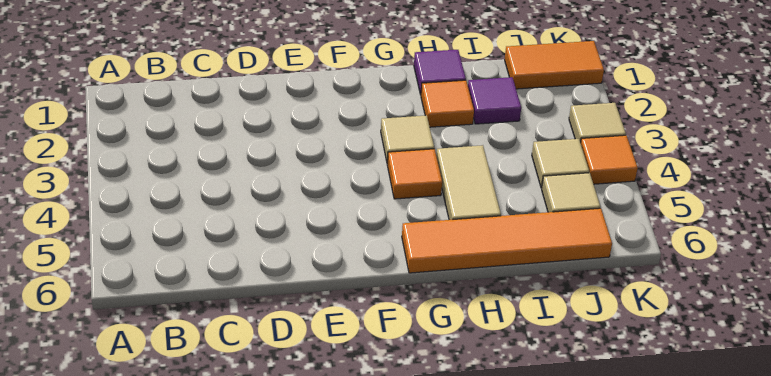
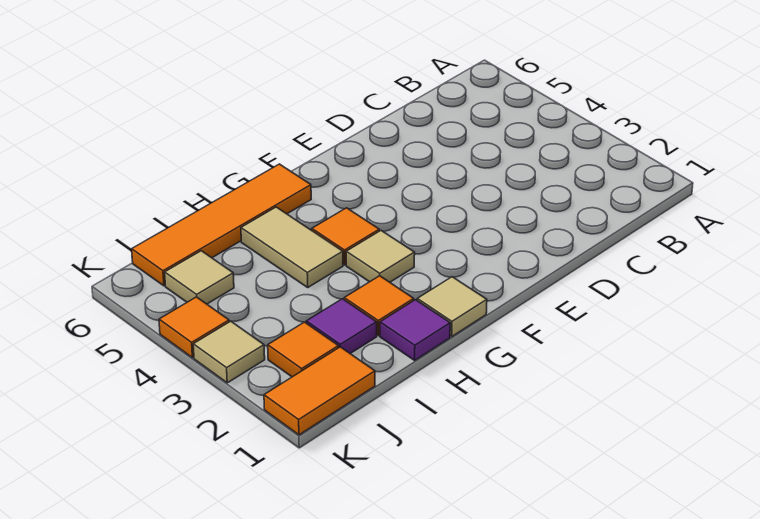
none -> orange 1x1 tile [268,322,339,377]
tan 1x1 tile [532,139,589,188] -> tan 1x1 tile moved to [417,277,487,336]

